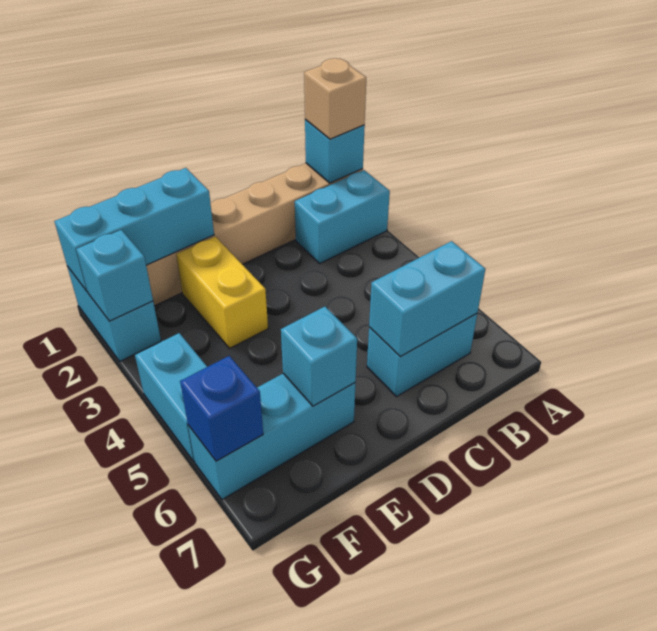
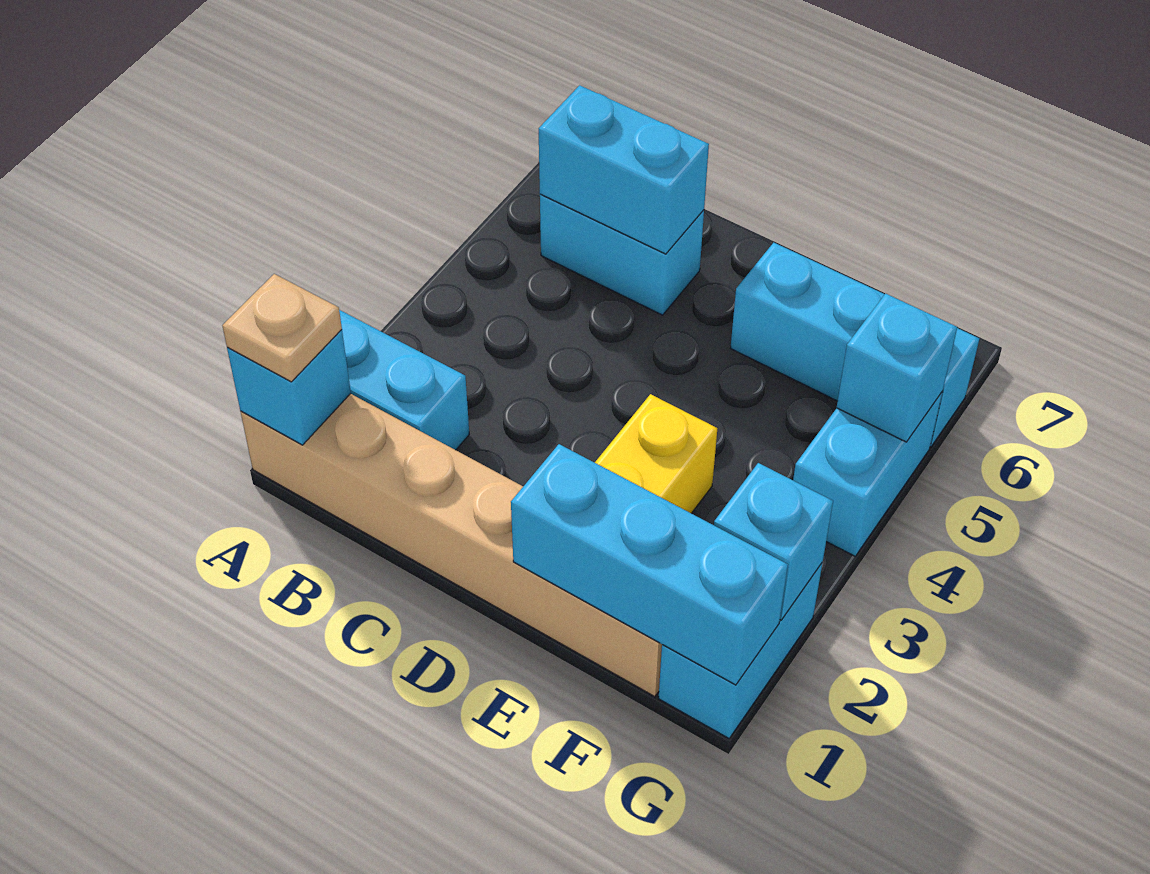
tan 1x1 brick [304,58,366,139] -> tan 1x1 plate [222,274,342,382]
cyan 1x1 brick [281,307,357,406] -> cyan 1x1 brick moved to [837,293,957,442]
blue 1x1 brick [180,356,263,461] -> none

